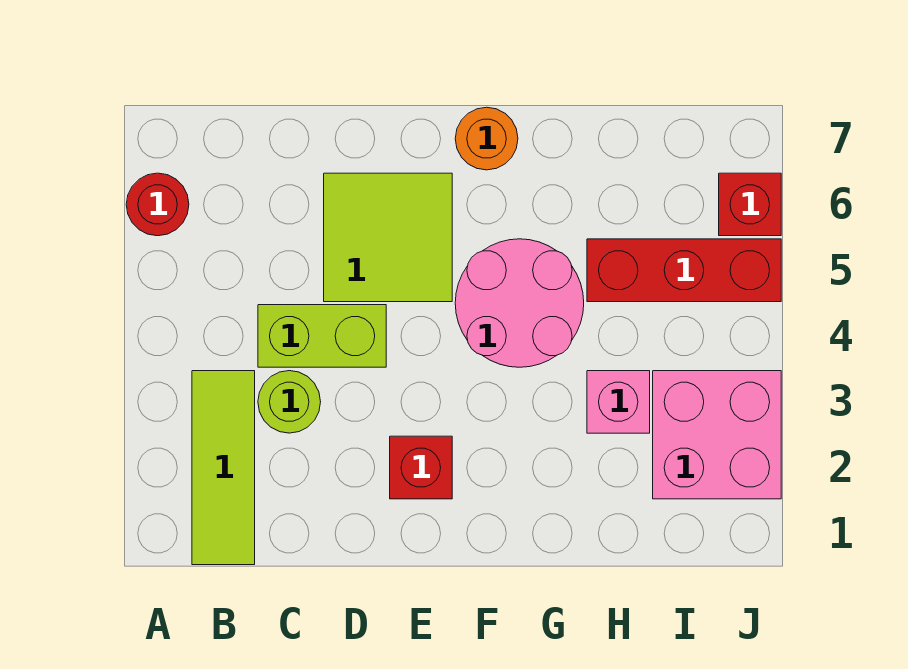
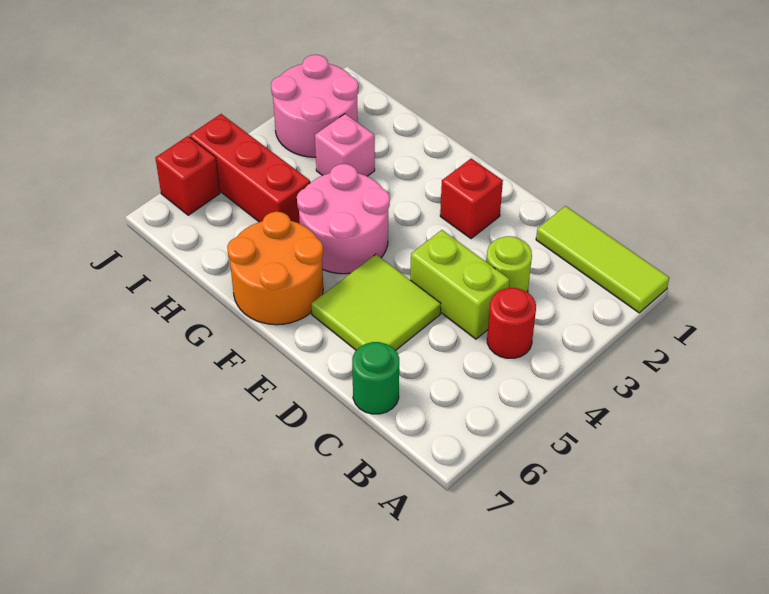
red 1x1 round brick [126,173,189,236] -> red 1x1 round brick moved to [487,288,536,358]
lime 1x3 tile [192,371,255,565] -> lime 1x3 tile turned to [536,206,669,313]
none -> green 1x1 round brick [352,342,399,414]
orange 1x1 round brick [455,107,518,170] -> orange 2x2 round brick [227,212,323,325]
pink 2x2 brick [653,371,781,499] -> pink 2x2 round brick [271,55,358,157]

